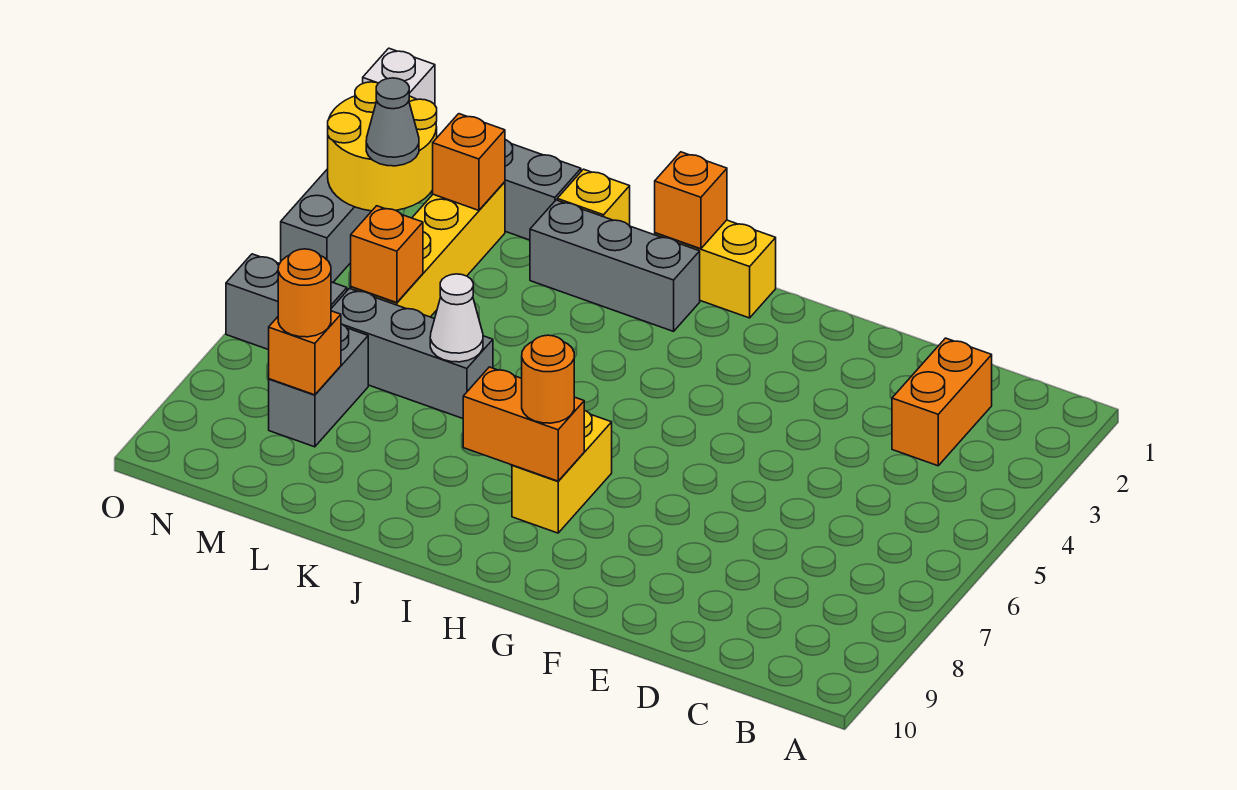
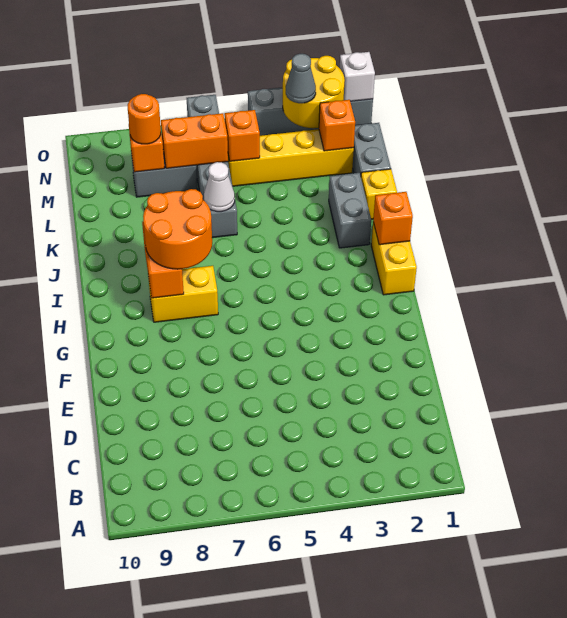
orange 1x2 brick [892,338,992,466] -> orange 1x2 brick moved to [161,113,228,168]
orange 1x1 round brick [522,335,574,423] -> orange 2x2 round brick [143,189,212,269]
grey 1x3 brick [530,200,700,331] -> grey 1x2 brick [329,173,371,248]

